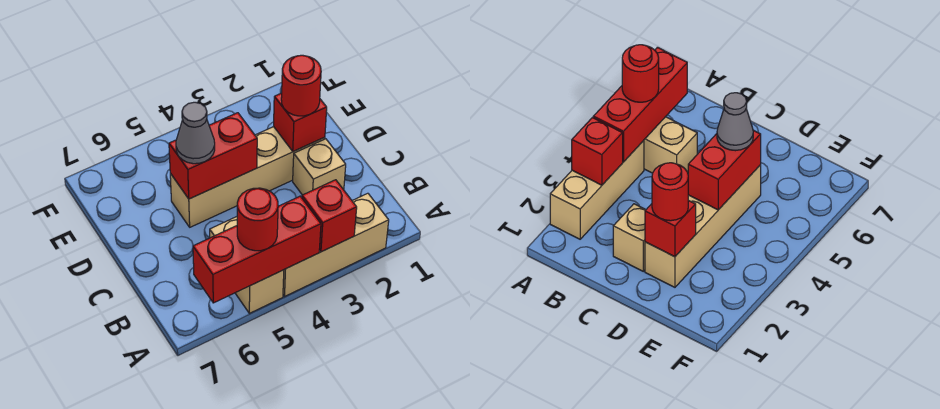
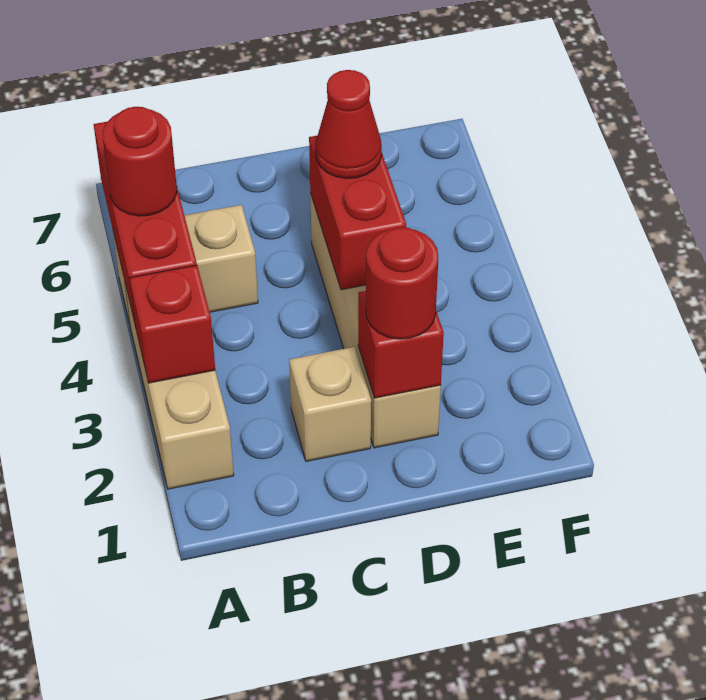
grey 1x1 cone [176,102,215,164] -> red 1x1 cone [316,70,382,178]

